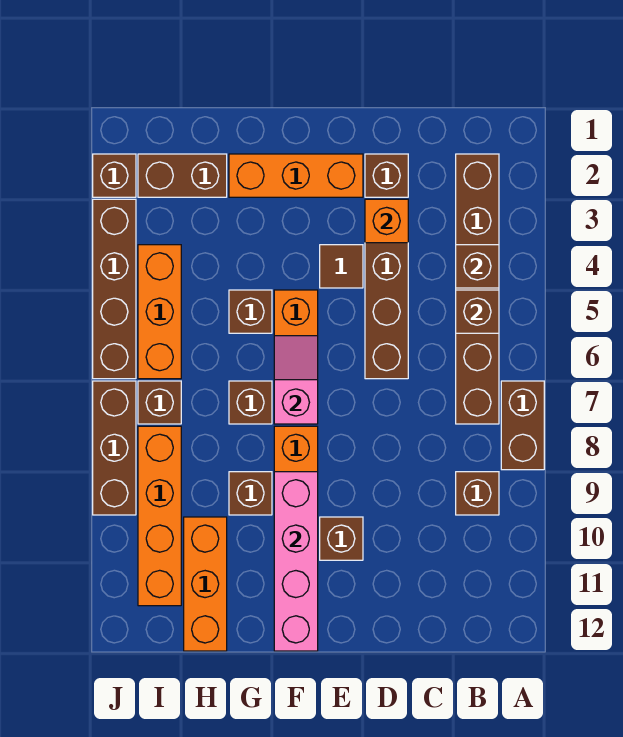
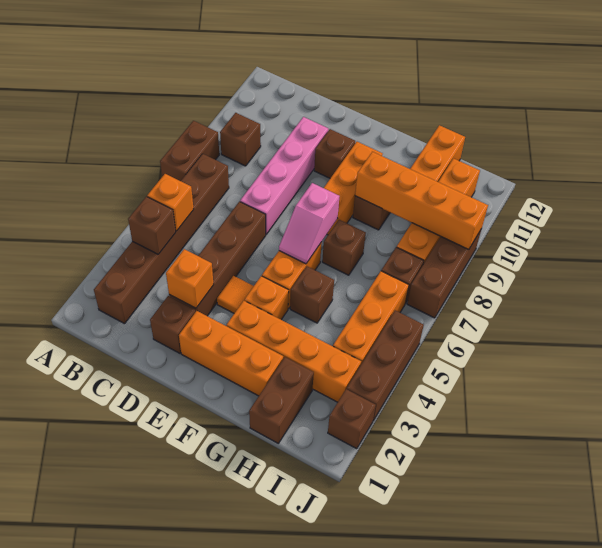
brown 1x1 brick [456,290,499,333] -> orange 1x1 brick [147,174,194,231]
brown 1x1 tile [320,245,363,288] -> orange 1x1 tile [217,276,254,313]
none -> orange 1x4 brick [227,301,361,402]
none -> orange 1x1 brick [244,276,289,320]
pink 1x4 brick [274,472,318,651] -> pink 1x4 brick moved to [240,117,328,234]
none -> orange 1x4 brick [355,152,488,250]
brown 1x2 brick [138,154,227,197] -> brown 1x2 brick turned to [249,357,314,443]
brown 1x4 brick [93,199,136,379] -> brown 1x3 brick [347,310,424,421]

